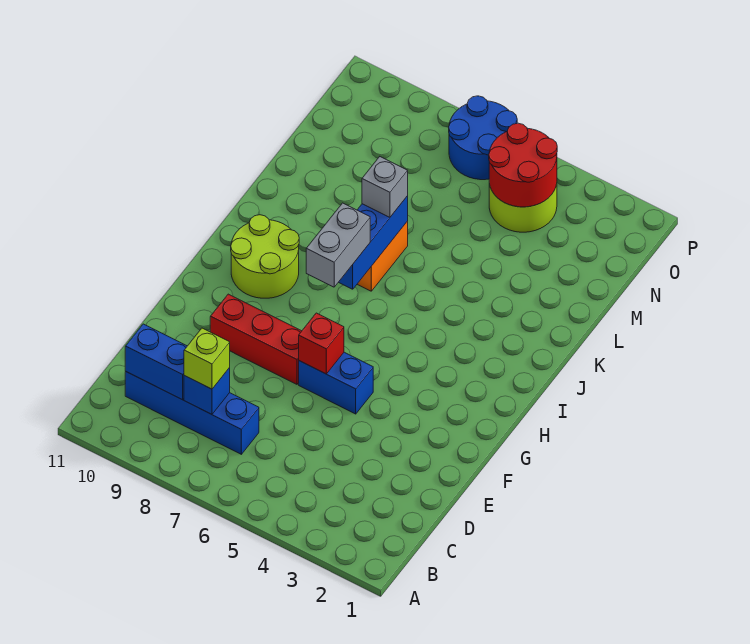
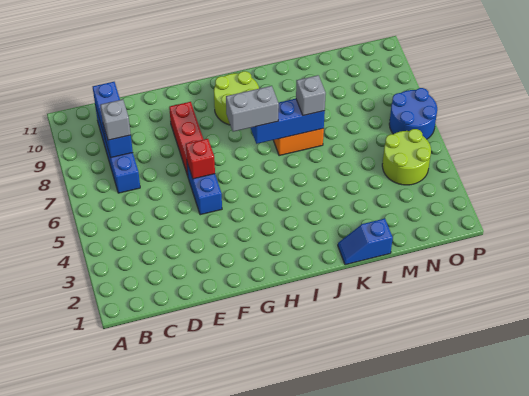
lime 1x1 brick [184,328,230,389] -> grey 1x1 brick [100,100,131,140]
none -> blue 1x2 slope [338,218,393,265]
red 2x2 round brick [489,123,557,207] -> none

